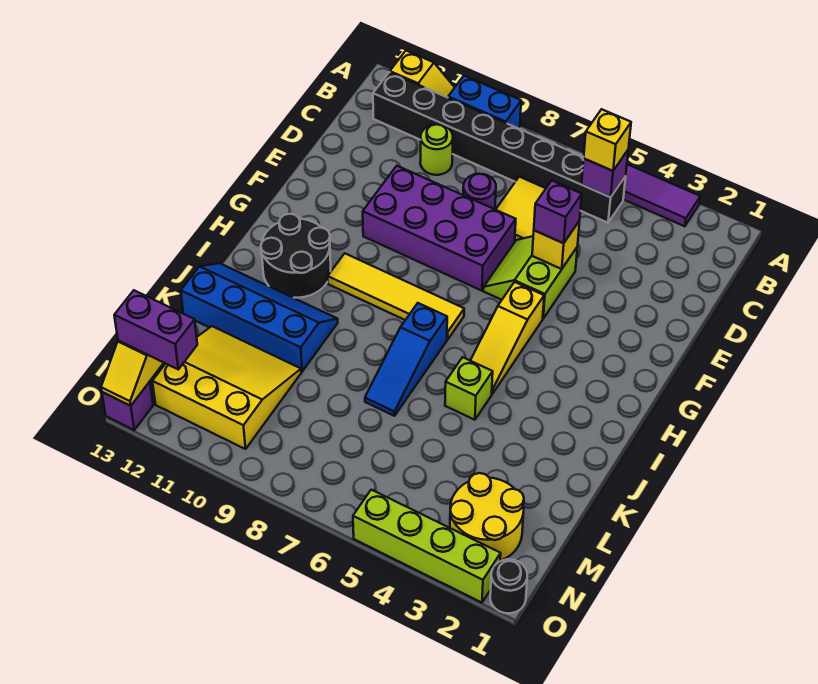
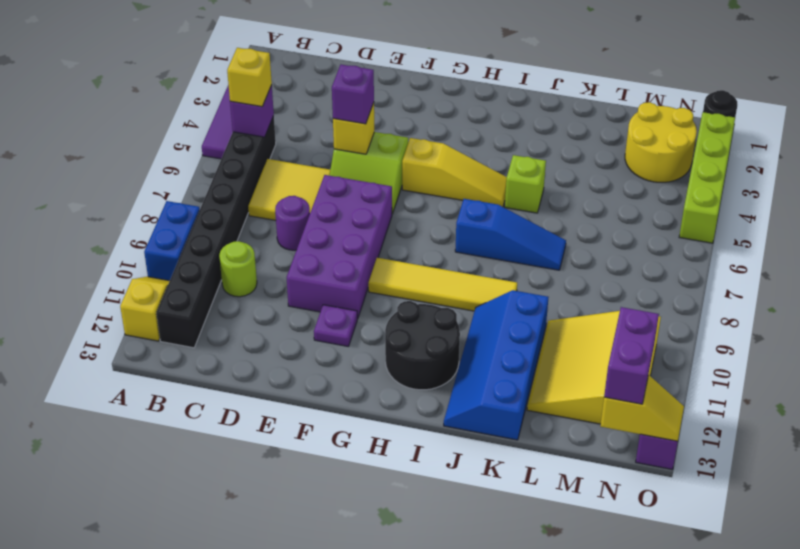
none -> purple 1x1 plate [314,305,357,346]
yellow 1x4 tile [328,253,464,340] -> yellow 1x4 tile turned to [368,258,517,311]

